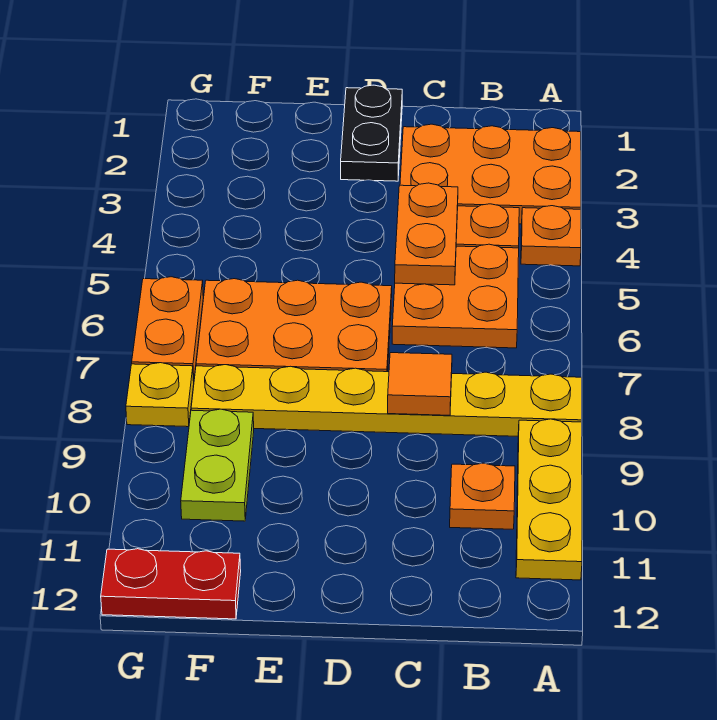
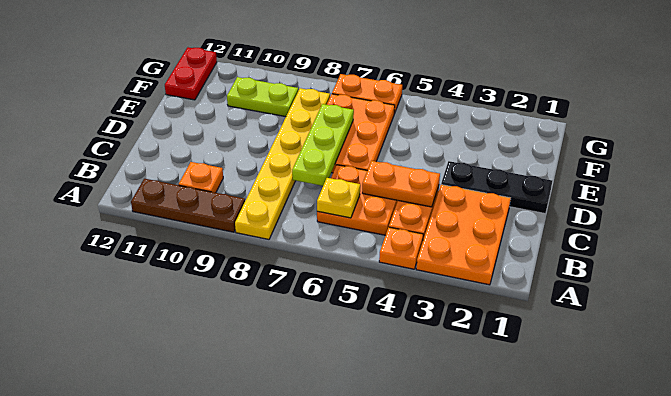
yellow 1x3 plate [516,419,582,580] -> brown 1x3 plate [131,179,245,232]
none -> lime 1x3 plate [292,104,354,186]
orange 1x1 tile [388,353,452,415] -> none
black 1x2 plate [341,85,402,181] -> black 1x3 plate [441,161,552,214]
yellow 1x1 plate [126,363,194,427] -> yellow 1x1 plate moved to [317,178,360,218]

